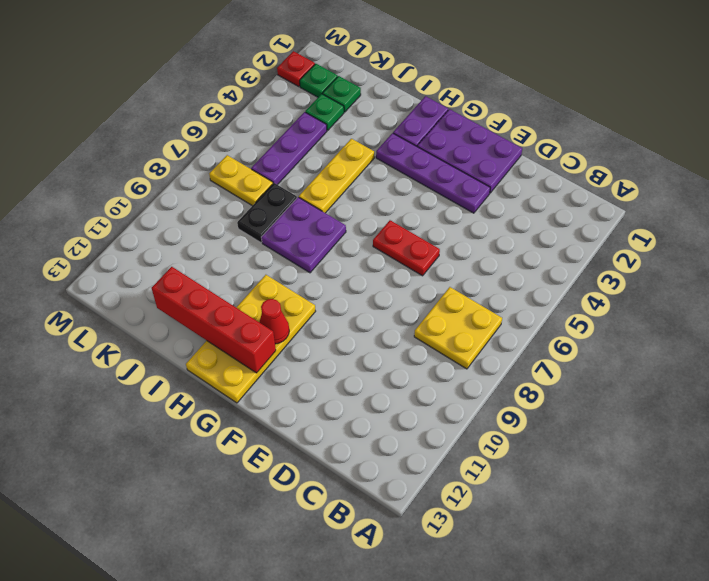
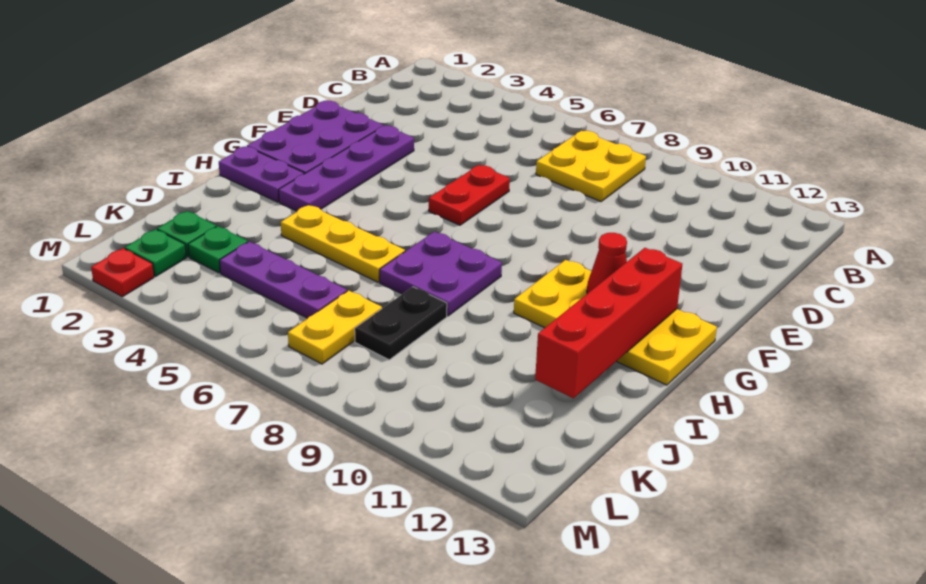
black 1x2 plate [237,183,297,243] -> black 1x2 plate turned to [355,287,447,360]

